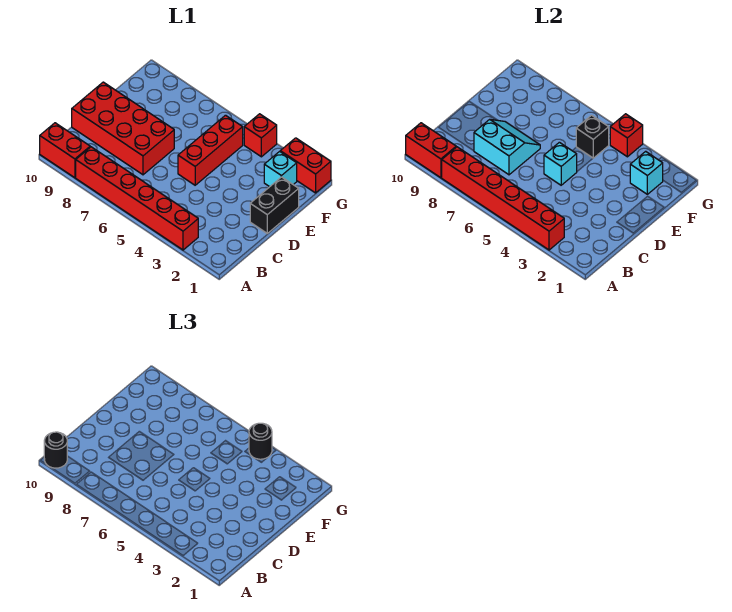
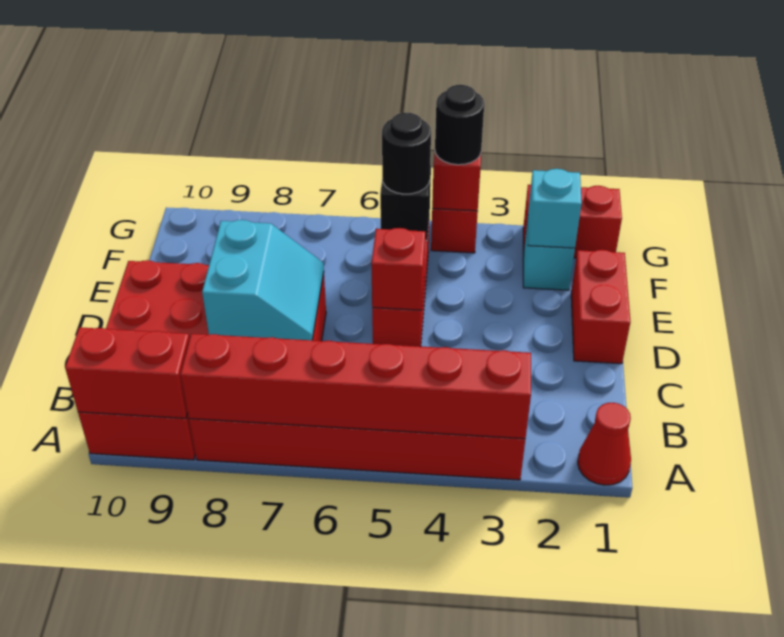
none -> red 1x1 cone [578,403,631,485]
black 1x1 round brick [44,432,67,468] -> black 1x1 round brick moved to [382,113,431,194]
cyan 2x2 slope [474,119,540,175] -> cyan 2x2 slope turned to [202,220,324,340]
black 1x2 brick [250,177,299,233] -> red 1x2 brick [571,250,631,364]
cyan 1x1 brick [544,142,577,185] -> red 1x1 brick [371,228,425,310]

